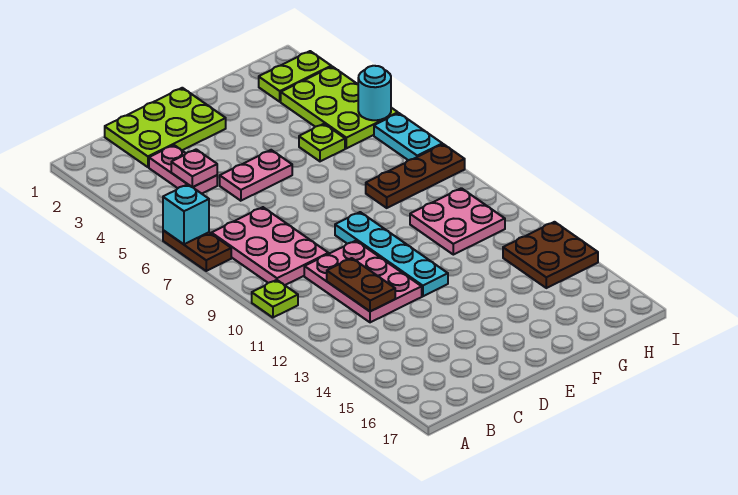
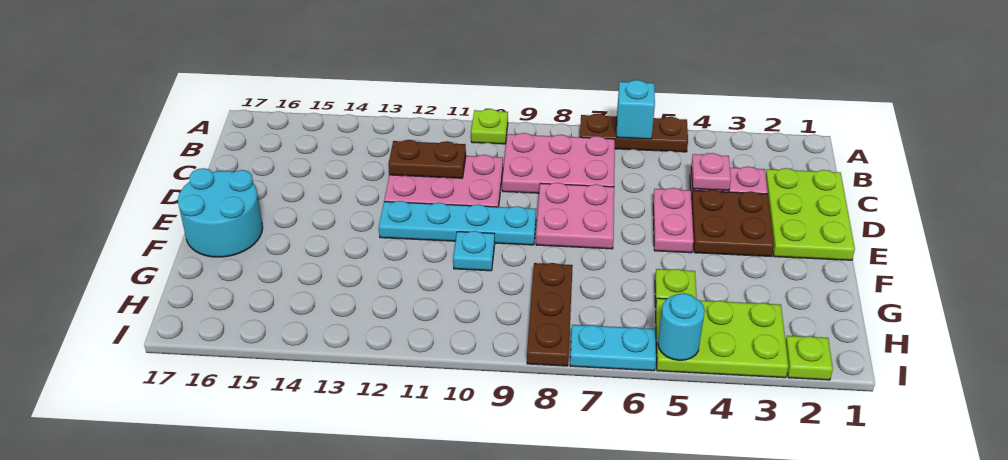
brown 1x2 plate [163,230,231,271] -> brown 1x3 plate [580,114,688,152]
none -> cyan 2x2 round brick [178,168,263,257]
none -> cyan 1x1 plate [453,231,495,271]
pink 2x2 plate [410,188,505,255] -> pink 2x2 plate moved to [536,183,614,249]
lime 1x2 plate [259,51,331,102] -> lime 1x1 plate [786,336,833,380]
brown 2x2 plate [503,222,598,288] -> brown 2x2 plate moved to [691,190,774,257]

